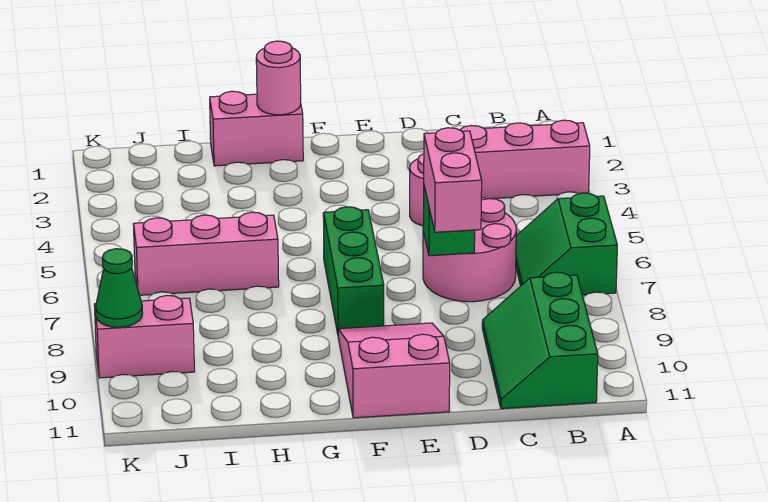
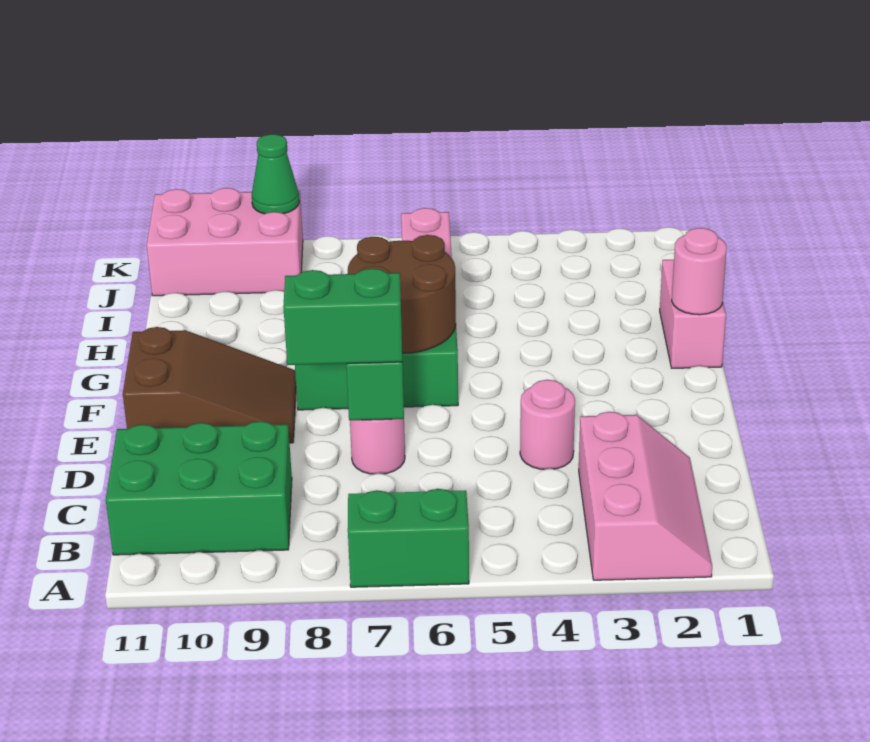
green 2x3 slope [482,272,598,409] -> green 2x3 brick [106,421,292,555]
pink 2x2 round brick [423,199,516,302] -> pink 1x1 round brick [350,419,405,474]
pink 1x2 brick [424,128,482,232] -> green 1x2 brick [283,268,402,365]
pink 2x3 slope [338,323,450,418] -> brown 2x3 slope [123,327,296,443]
none -> brown 2x2 round brick [348,235,456,353]
pink 1x2 brick [94,295,195,378] -> pink 2x3 brick [147,188,303,296]

